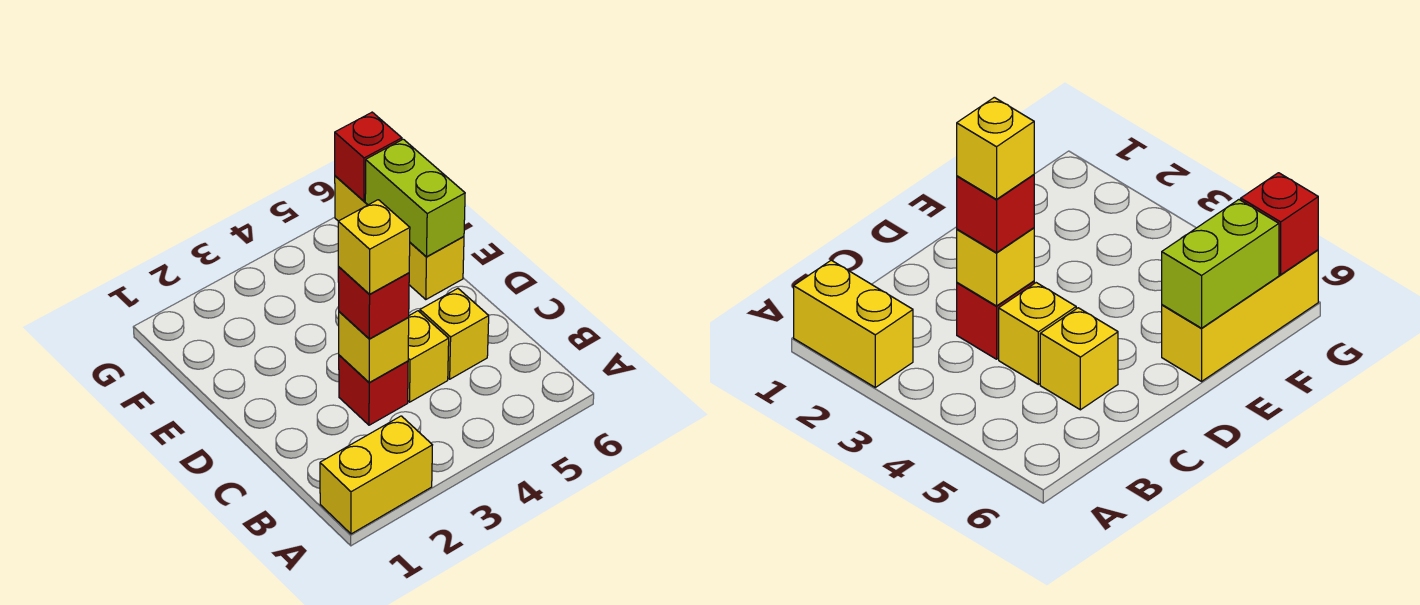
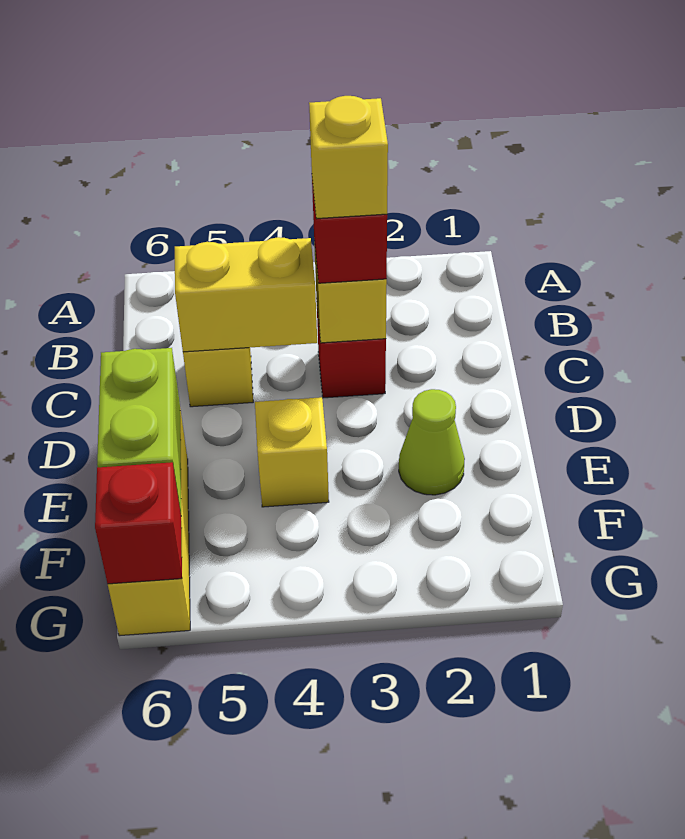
yellow 1x2 brick [320,416,432,534] -> yellow 1x2 brick moved to [175,237,317,352]
yellow 1x1 brick [408,311,449,402] -> yellow 1x1 brick moved to [255,397,329,507]
none -> lime 1x1 cone [399,389,465,495]

